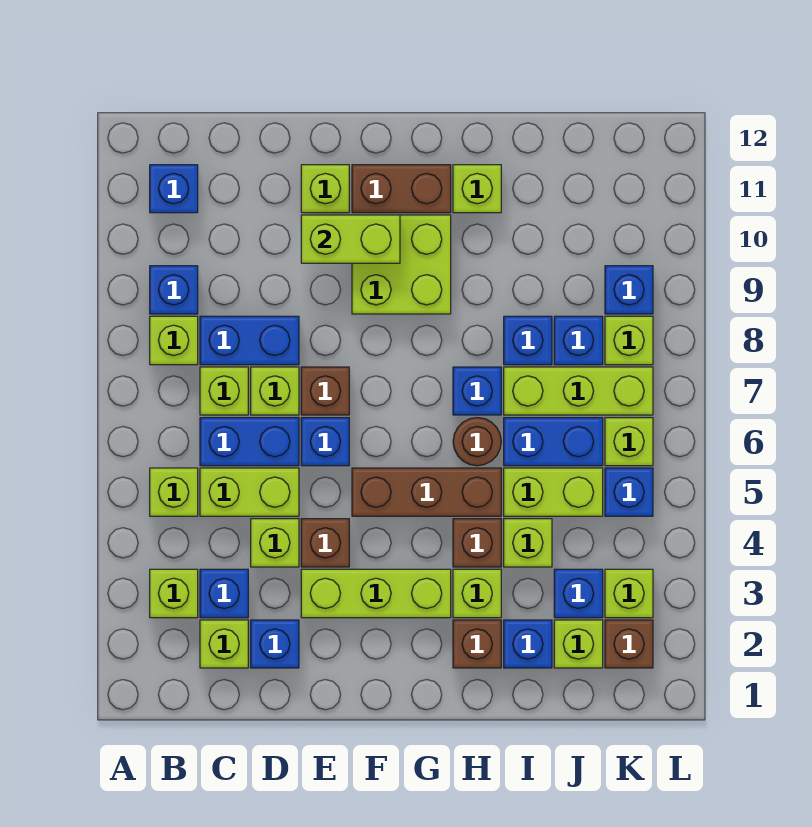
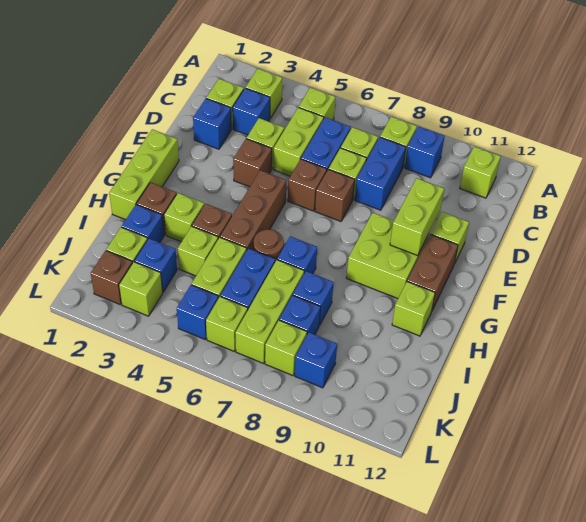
blue 1x1 brick [150,165,198,213] -> lime 1x1 brick [460,147,501,198]
lime 1x3 brick [301,569,451,618] -> lime 1x3 brick moved to [109,129,179,220]
blue 1x1 brick [301,418,349,466] -> brown 1x1 brick [288,159,327,211]

